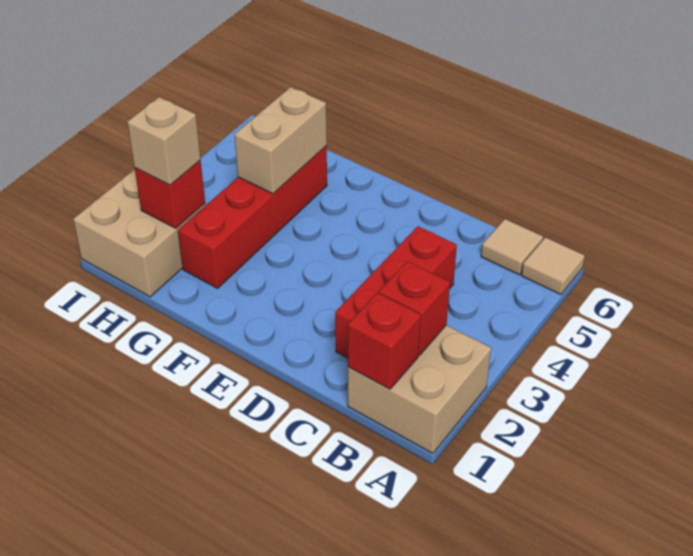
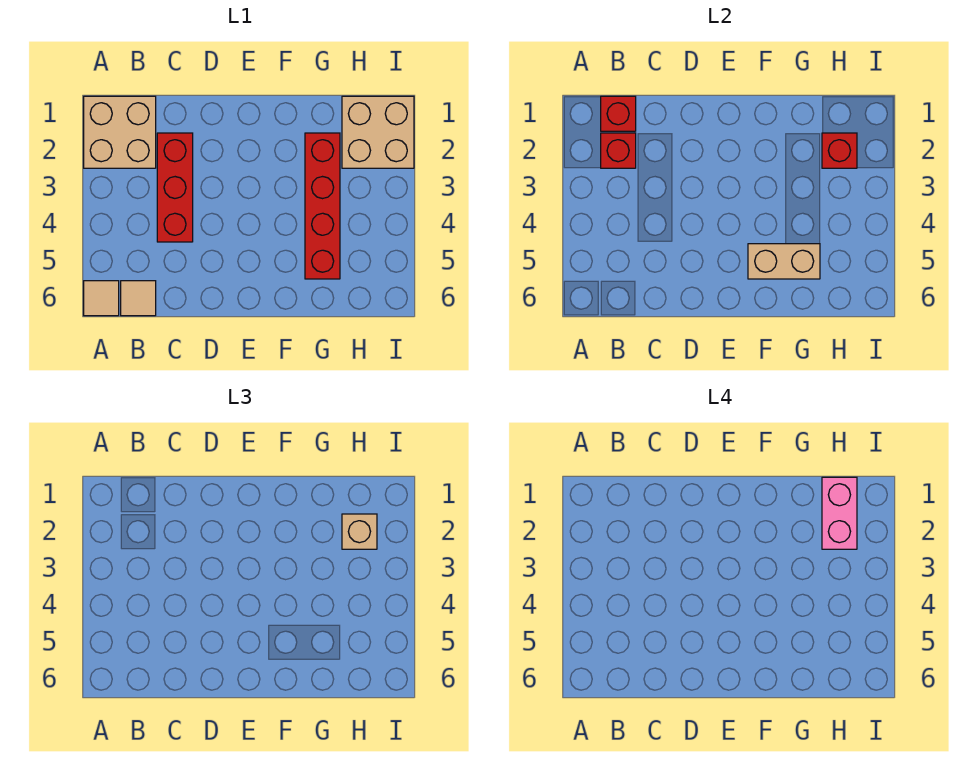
tan 1x2 brick [235,87,327,194] -> tan 1x2 brick turned to [748,244,820,279]
none -> pink 1x2 brick [822,477,857,549]

